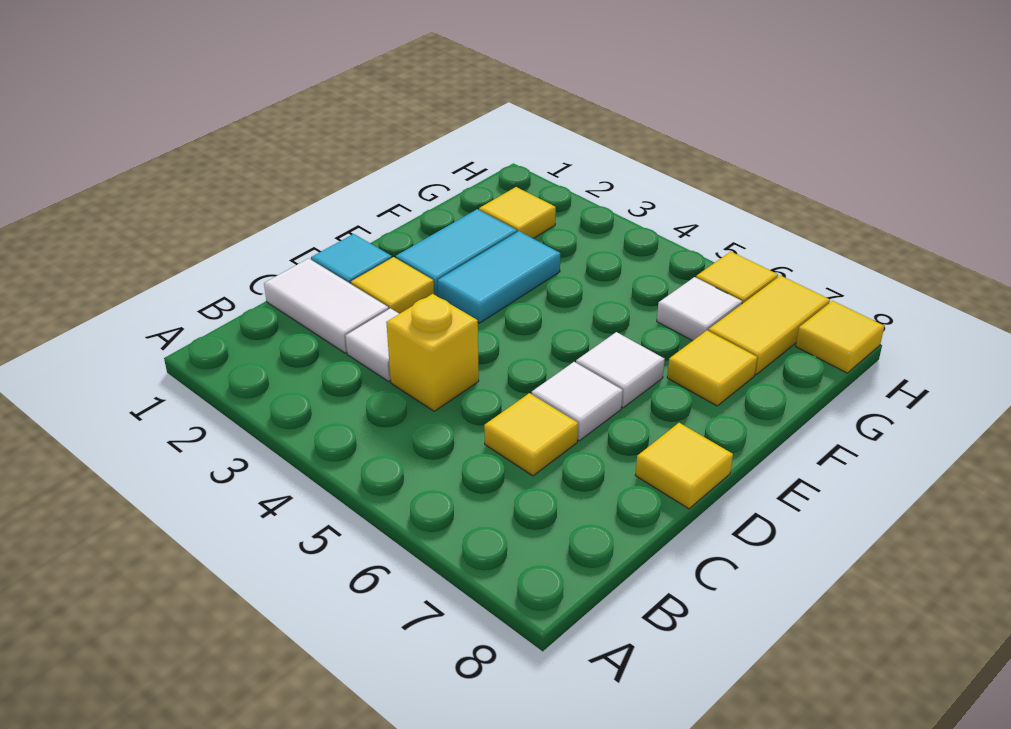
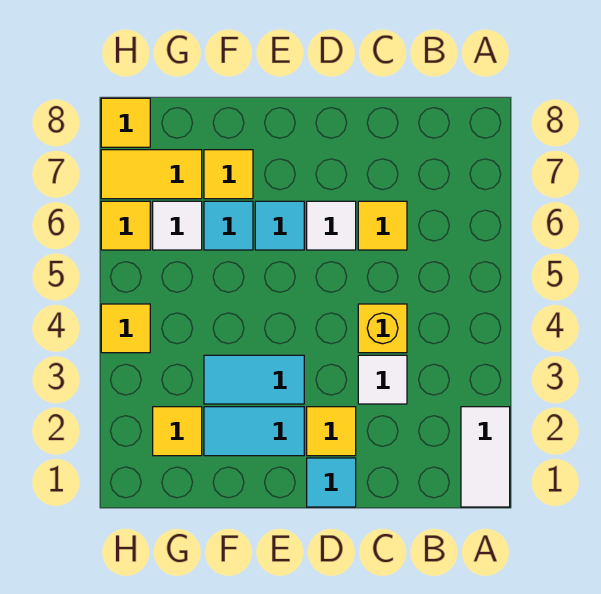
white 1x2 tile [264,258,389,353] -> white 1x2 tile moved to [461,407,510,507]
yellow 1x1 tile [635,423,733,509] -> yellow 1x1 tile moved to [101,304,150,353]
white 1x1 tile [576,332,665,408] -> cyan 1x1 tile [255,201,304,250]
none -> cyan 1x1 tile [204,201,253,250]

